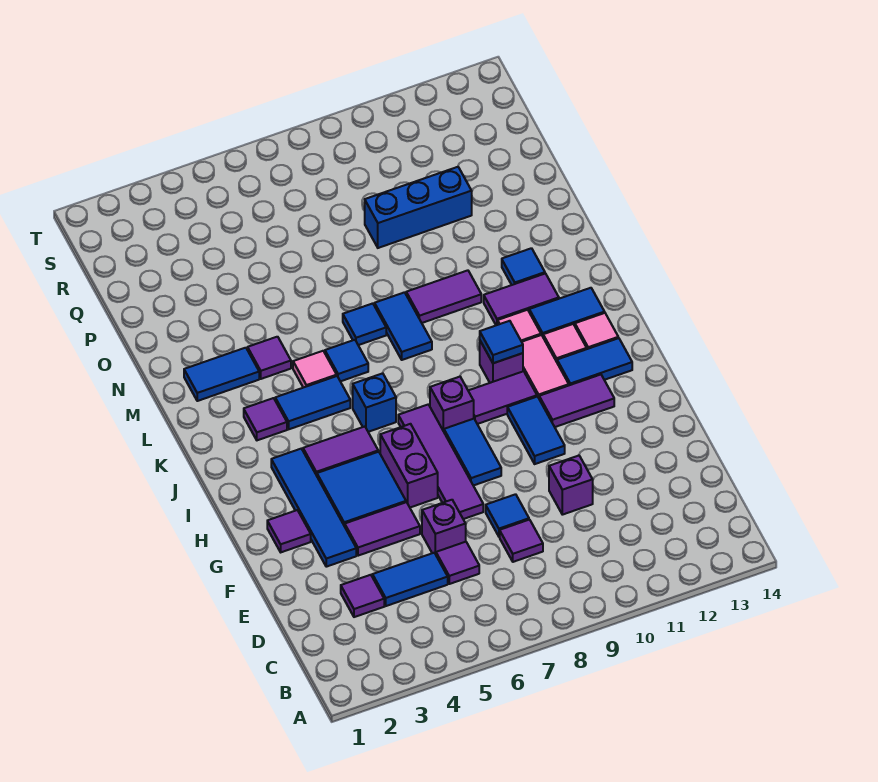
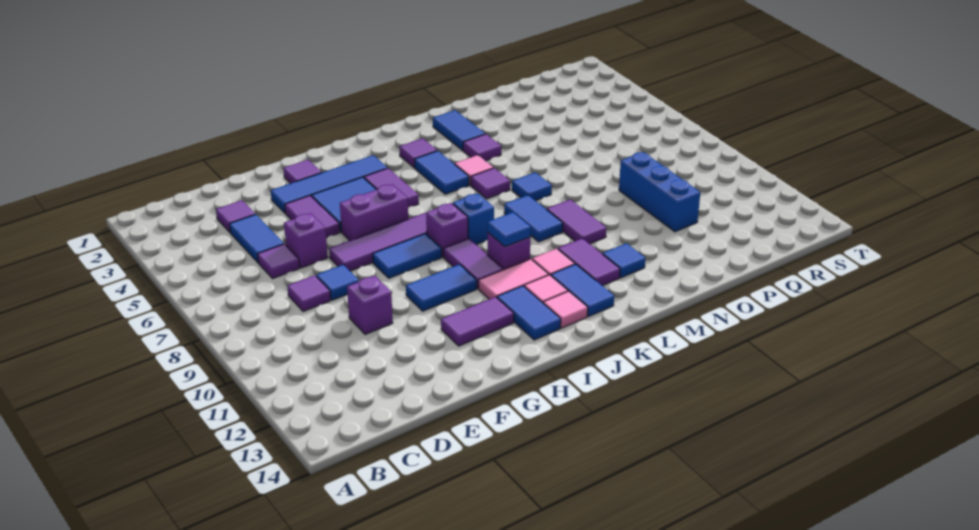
purple 1x2 tile [539,375,614,427] -> purple 1x2 tile turned to [441,297,514,346]
blue 1x1 brick [353,373,396,432] -> blue 1x1 brick moved to [453,194,494,244]
blue 1x1 tile [325,340,368,381] -> purple 1x1 tile [471,168,510,199]
blue 1x2 tile [375,292,432,360] -> blue 1x2 tile turned to [504,195,563,242]

